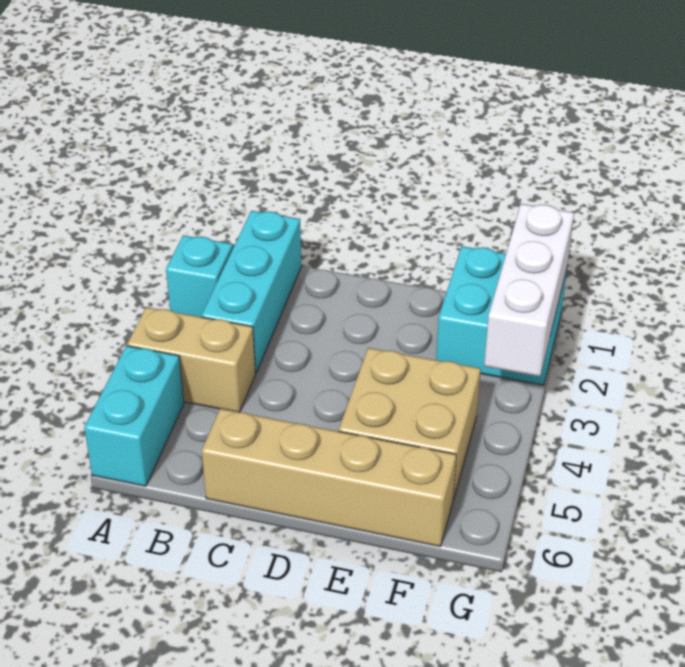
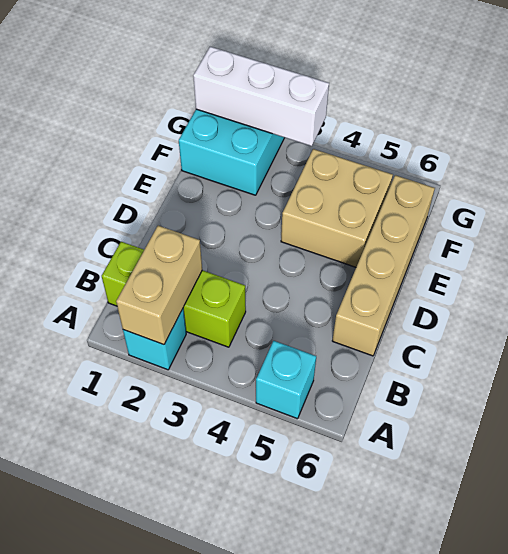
tan 1x2 brick [127,307,255,412] -> tan 1x2 brick moved to [116,226,202,345]
cyan 1x2 brick [84,346,184,486] -> cyan 1x1 brick [256,341,316,419]
cyan 1x3 brick [201,211,301,373] -> lime 1x3 brick [102,242,246,347]

